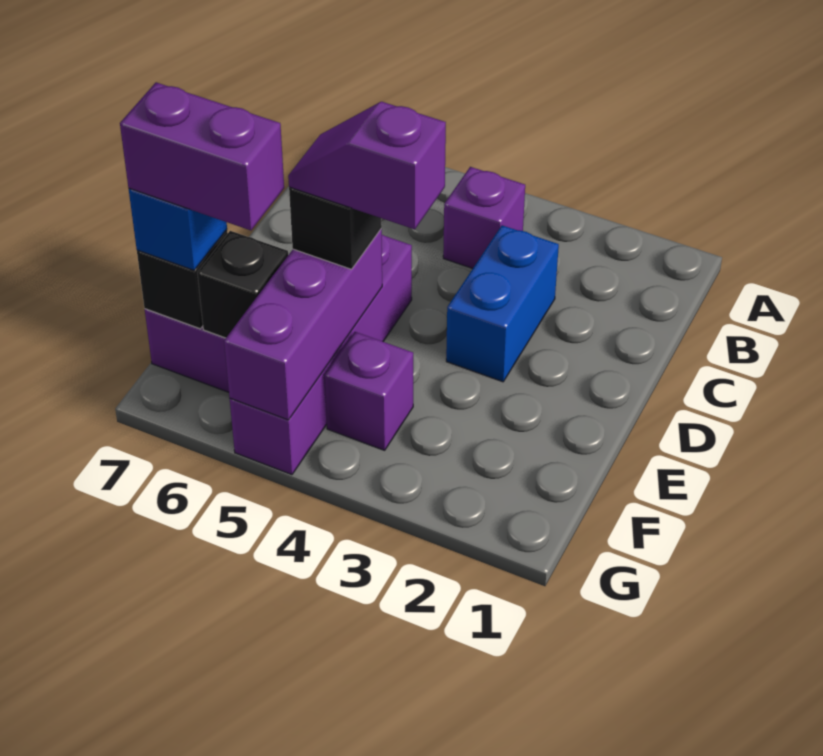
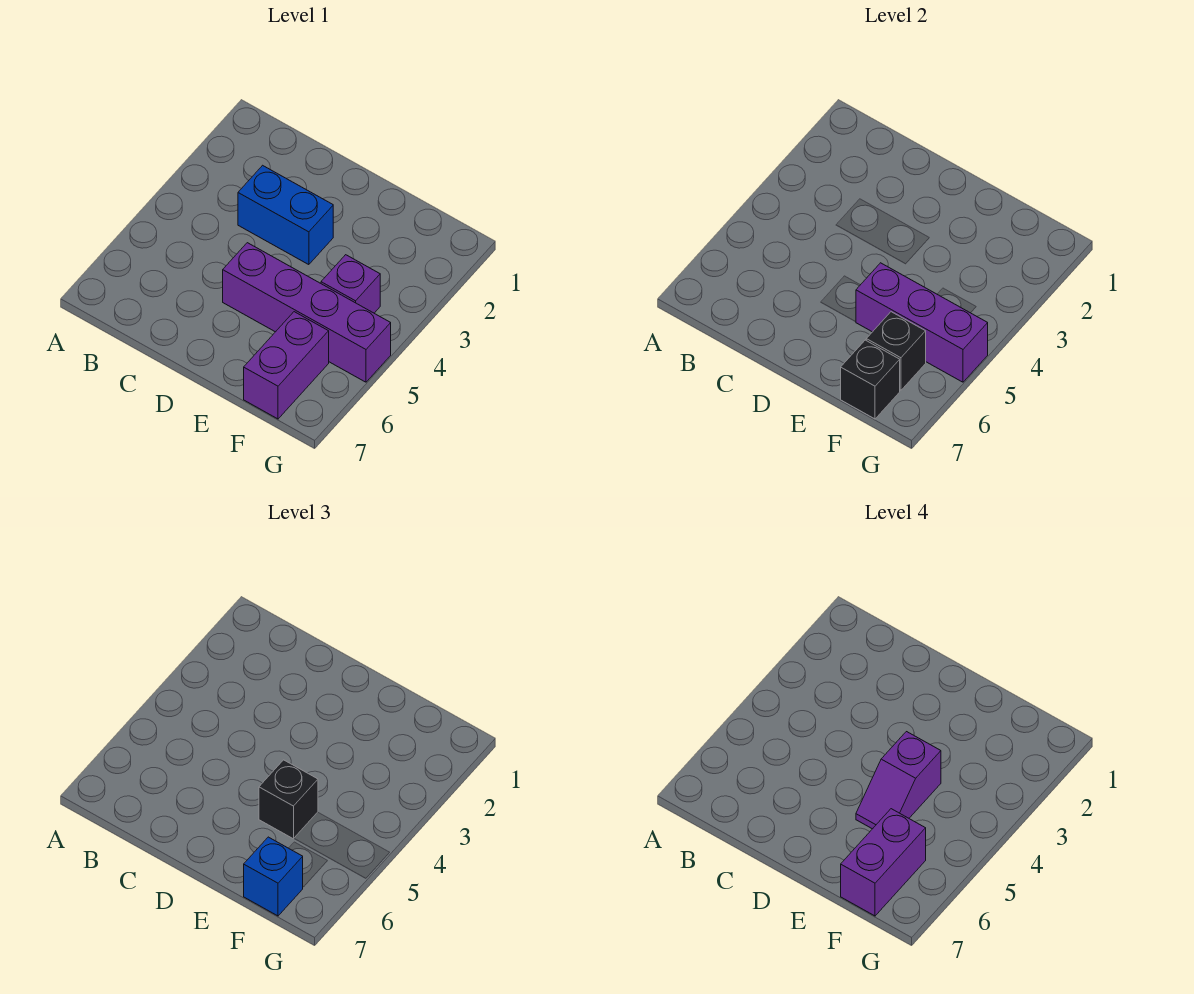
purple 1x1 brick [443,167,525,269] -> none

